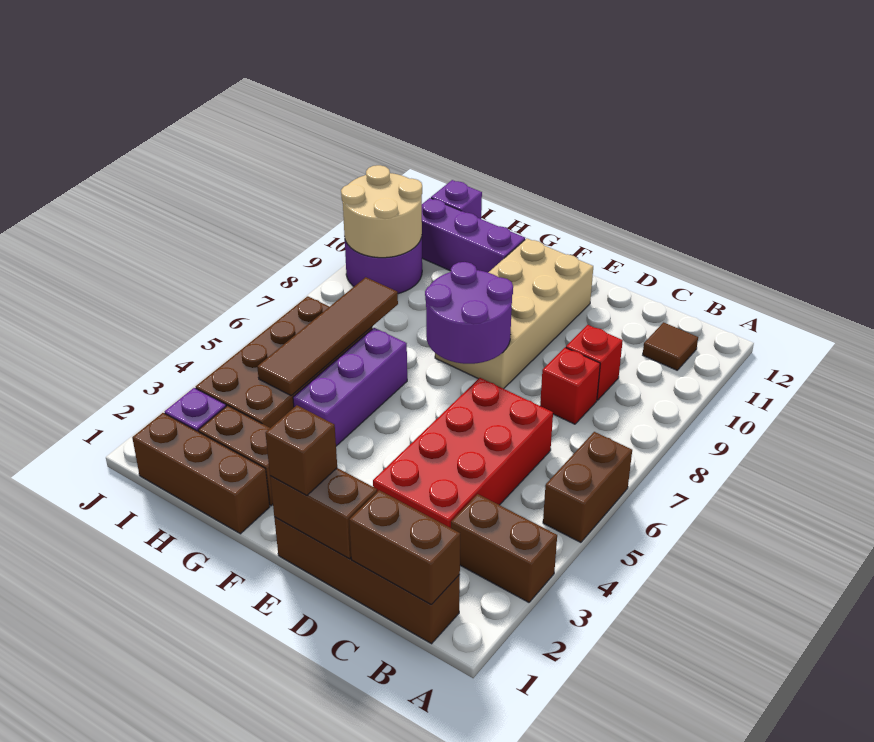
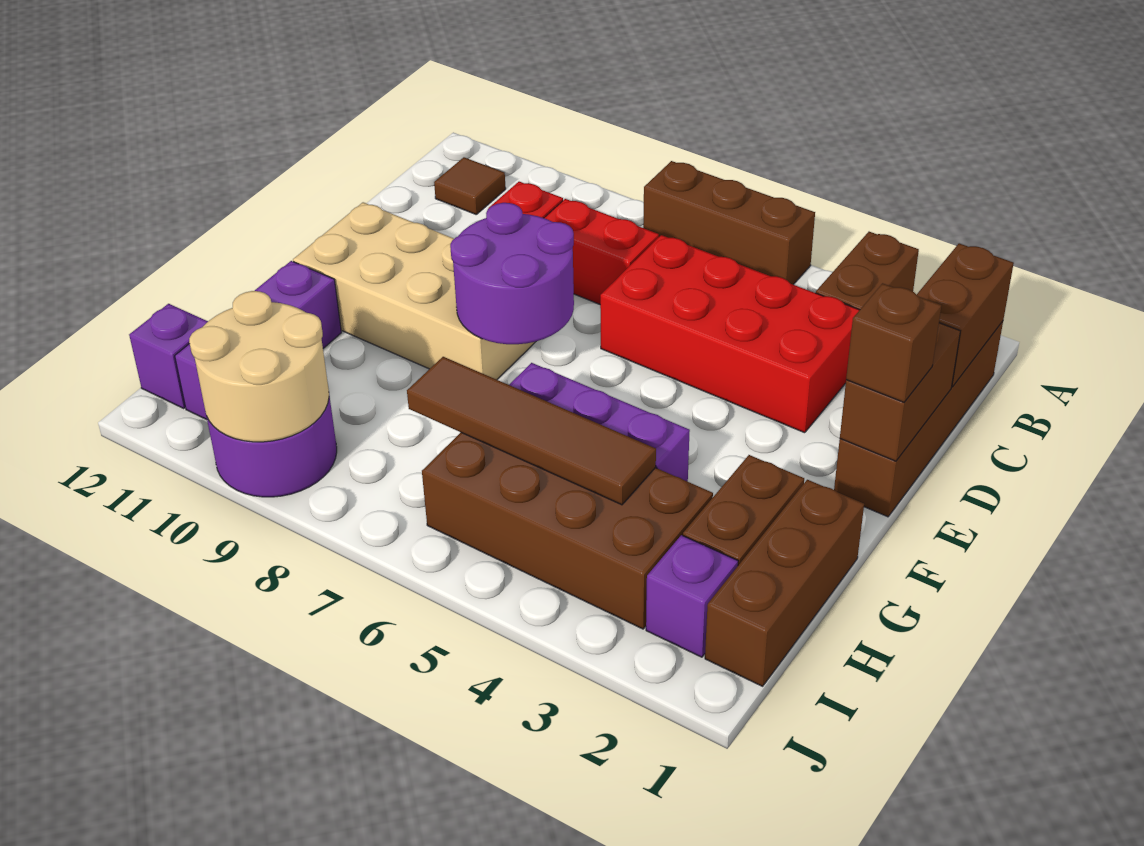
brown 1x2 brick [543,432,632,542] -> brown 1x3 brick [643,161,815,285]
red 1x1 brick [540,348,600,424] -> red 1x2 brick [545,199,659,304]

